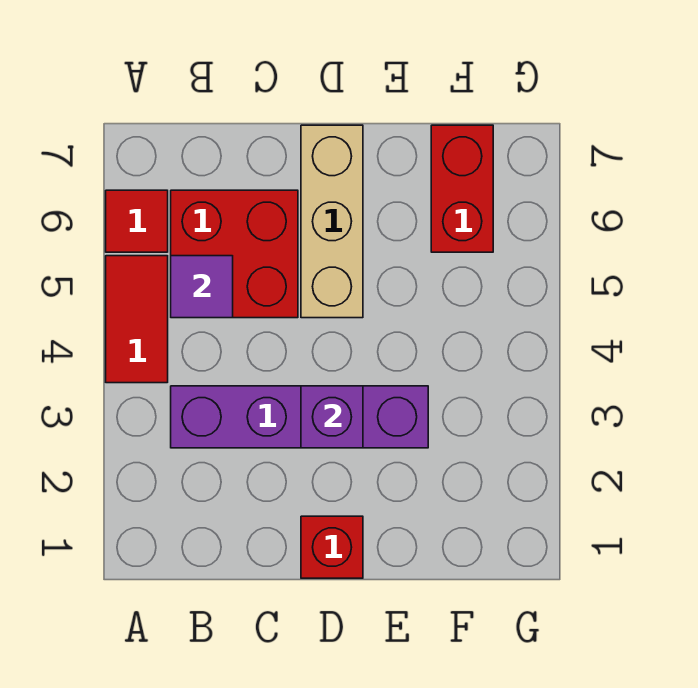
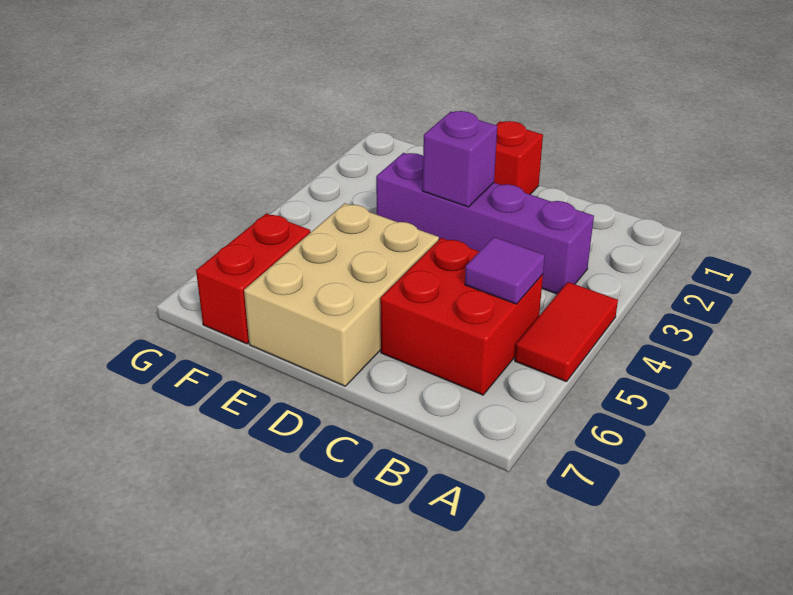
red 1x1 tile [106,190,168,252] -> none
tan 1x3 brick [301,125,363,318] -> tan 2x3 brick [244,203,439,386]

